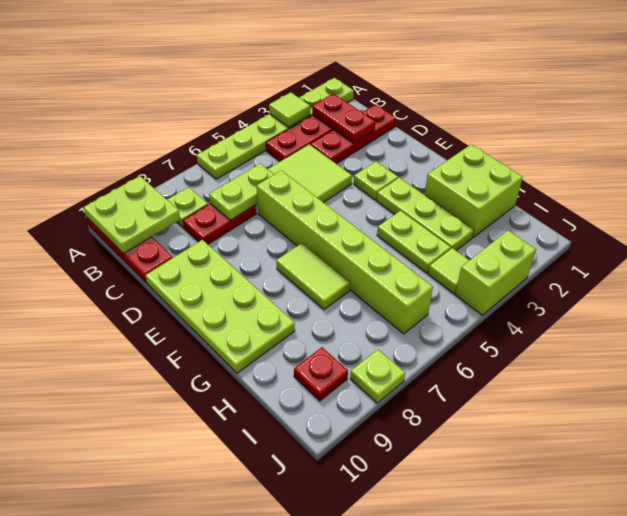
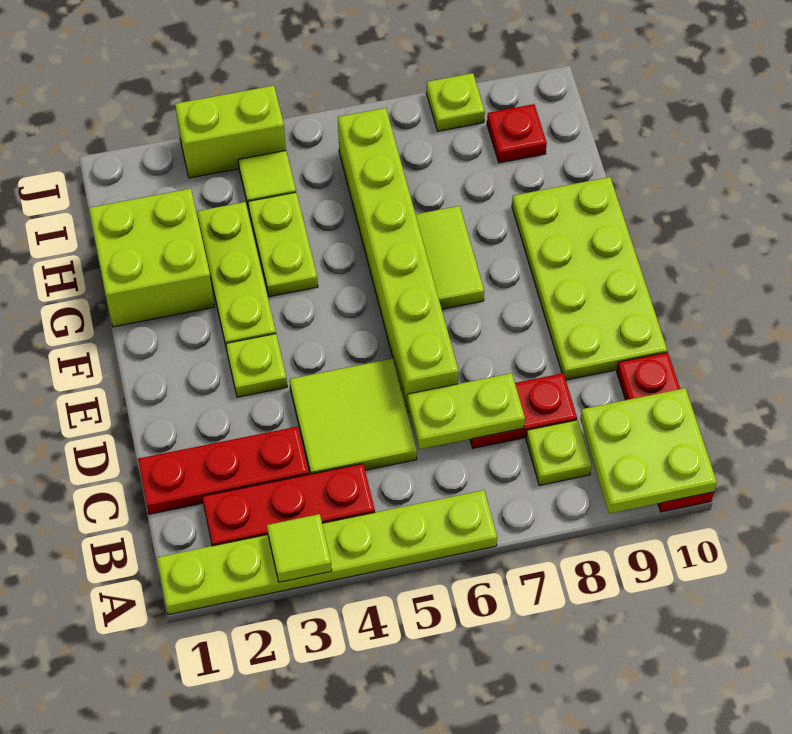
red 1x2 plate [312,94,375,143] -> none

